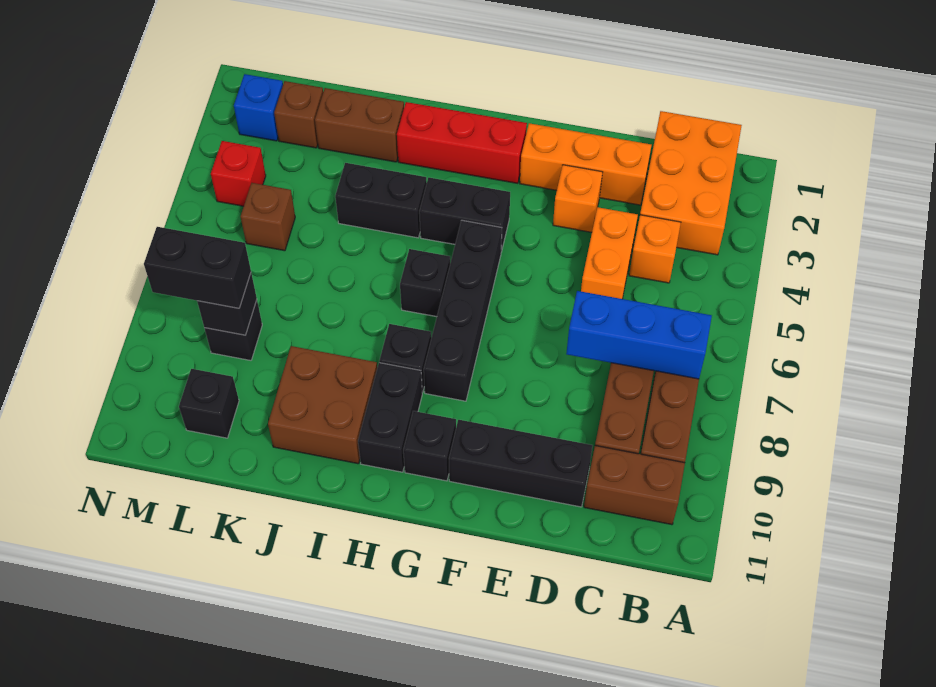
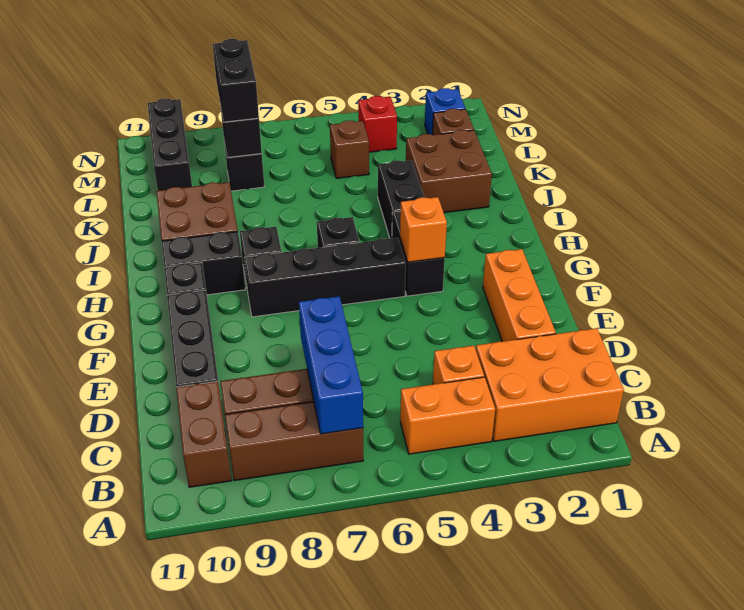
orange 1x2 brick [581,207,638,299] -> orange 1x2 brick moved to [400,377,495,454]
orange 1x1 brick [553,165,603,232] -> orange 1x1 brick moved to [400,197,447,262]
red 1x3 brick [397,102,527,183] -> none
brown 1x2 brick [315,88,404,162] -> brown 2x2 brick [406,130,492,213]
black 1x1 brick [179,369,239,438] -> black 1x3 brick [147,99,192,191]

